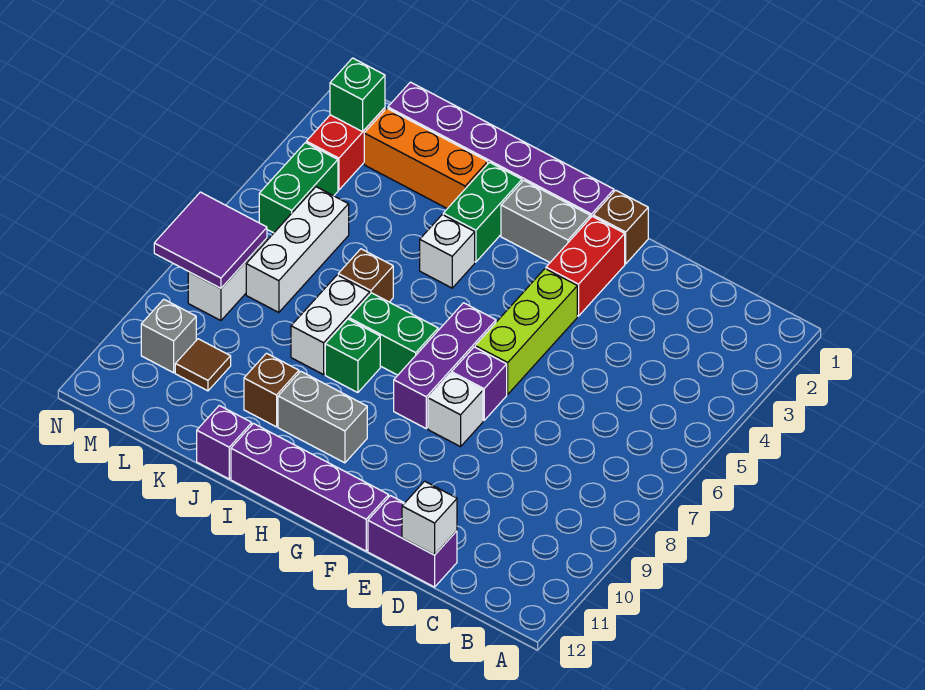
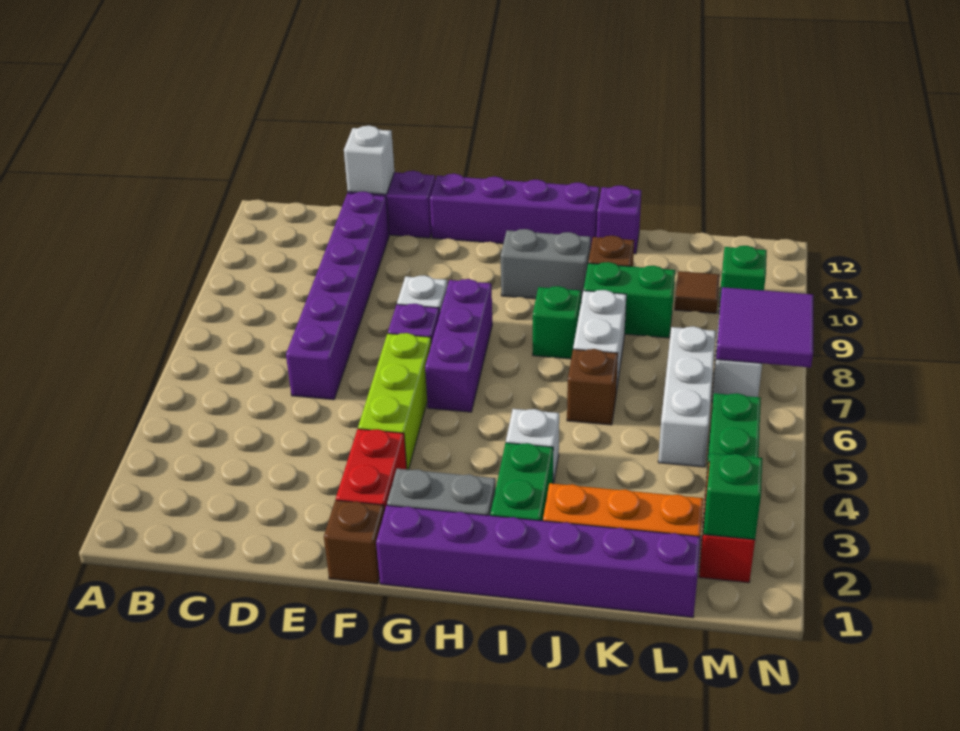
none -> purple 1x6 brick [286,192,389,400]
green 1x2 brick [349,293,438,375] -> green 1x2 brick moved to [584,262,675,338]
grey 1x1 brick [141,299,196,373] -> green 1x1 brick [719,246,767,312]

